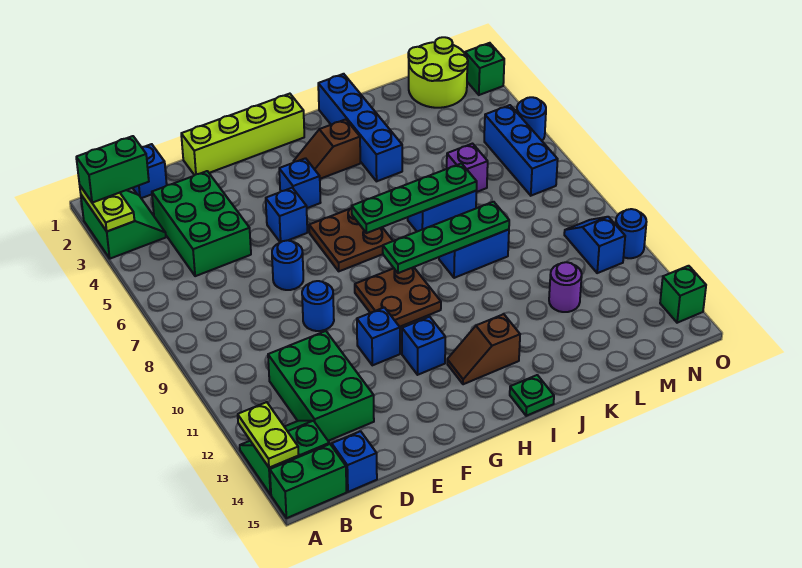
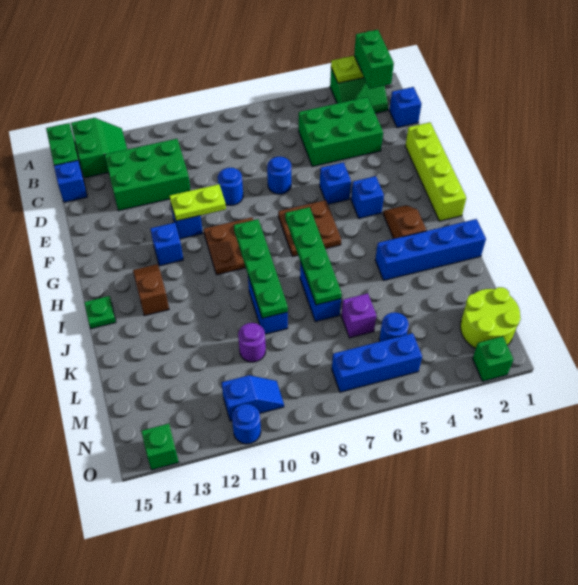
lime 1x2 plate [238,402,299,468] -> lime 1x2 plate moved to [170,184,226,221]
purple 1x1 round brick [549,262,582,312] -> purple 1x1 round brick moved to [238,323,266,362]
blue 1x1 round brick [517,97,546,141] -> blue 1x1 round brick moved to [379,312,409,341]

